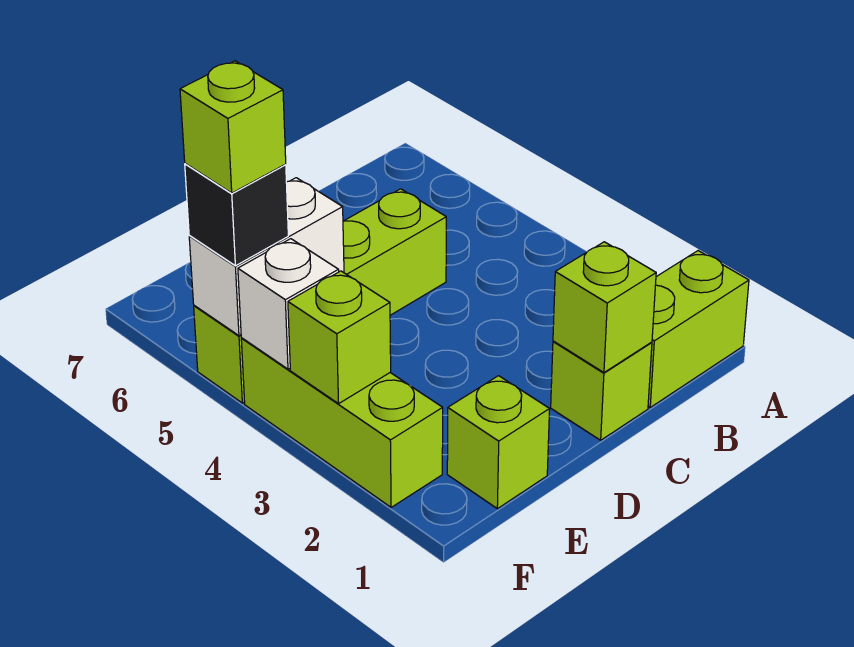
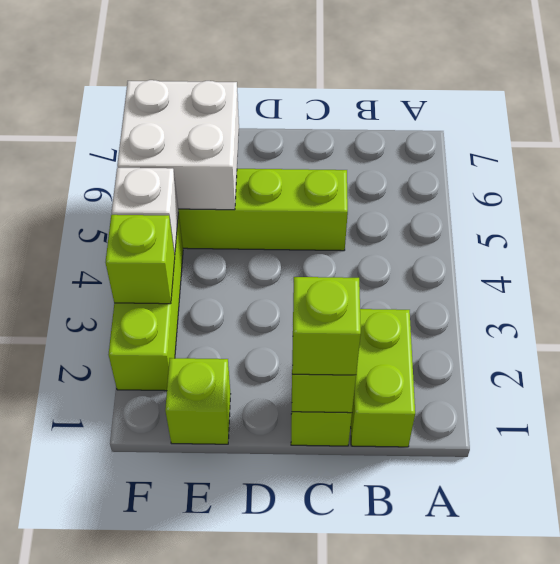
lime 1x2 brick [648,251,749,407] -> lime 1x2 brick turned to [351,309,415,447]
white 1x2 brick [189,178,344,336] -> white 2x2 brick [117,80,239,210]
black 1x1 brick [185,164,288,266] -> none
lime 1x1 brick [180,61,286,193] -> lime 1x1 brick moved to [292,277,361,375]

